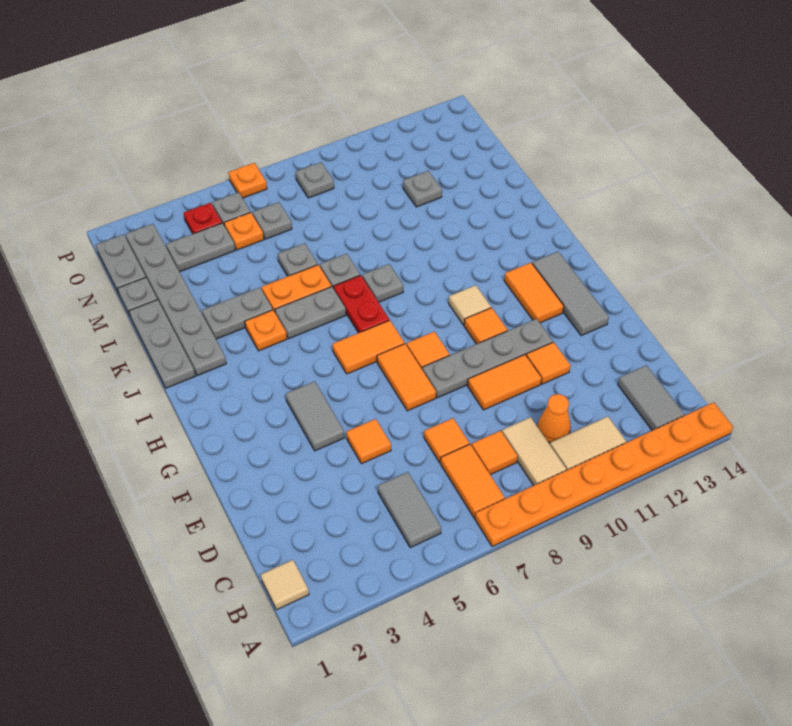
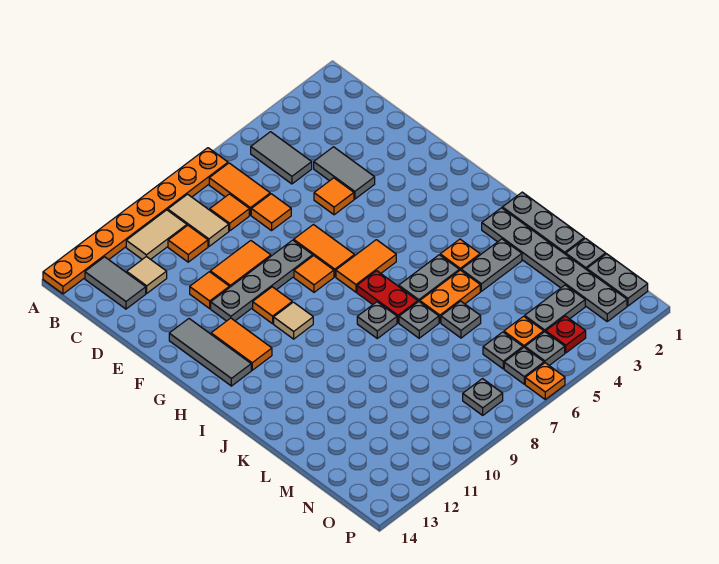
tan 1x1 tile [261,560,309,610] -> tan 1x1 tile moved to [127,257,167,293]
orange 1x1 cone [537,394,571,443] -> orange 1x1 tile [168,225,208,262]
grey 1x2 tile [286,381,344,451] -> grey 1x2 tile moved to [314,147,375,199]
grey 1x1 plate [403,171,442,207] -> grey 1x1 plate moved to [504,348,544,384]

